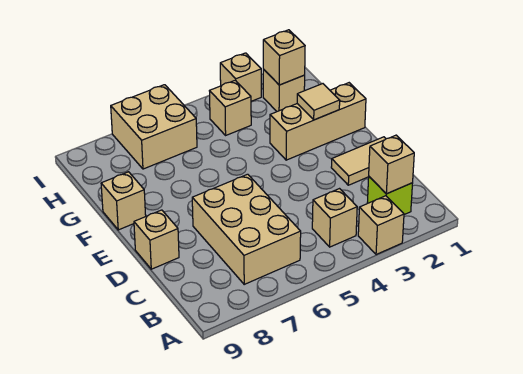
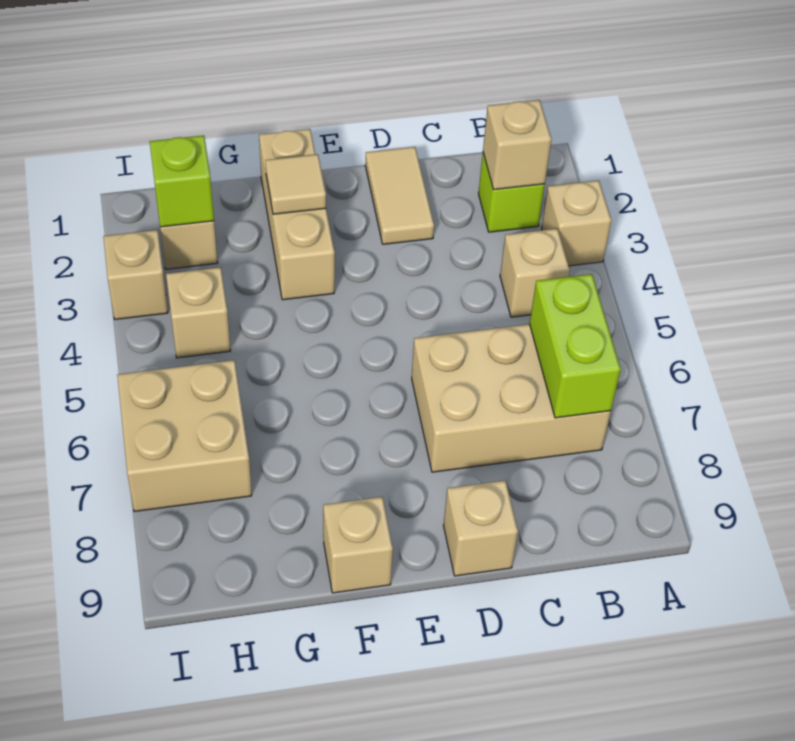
none -> lime 1x2 brick [530,274,621,418]
tan 1x1 brick [263,30,305,85] -> lime 1x1 brick [150,135,214,227]

